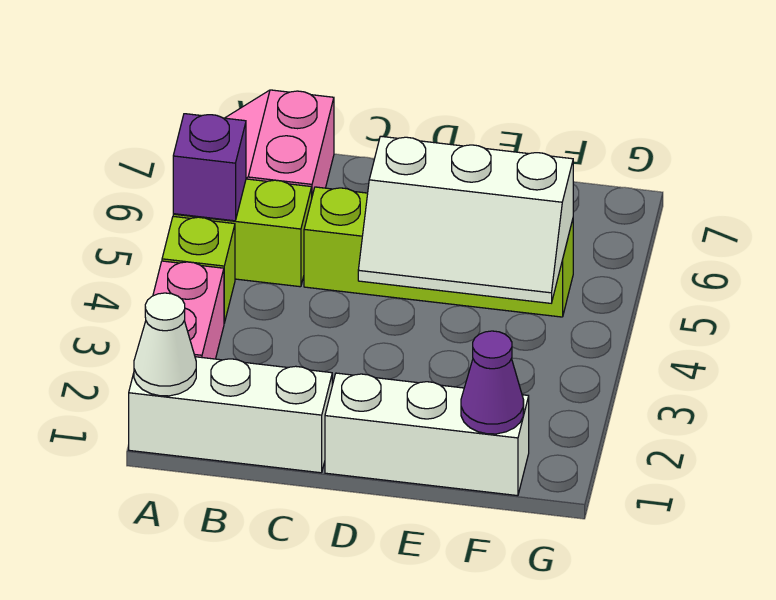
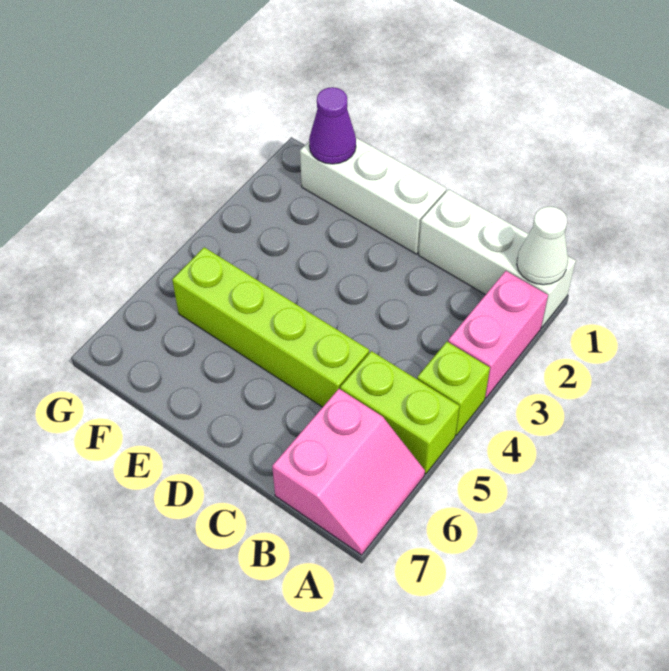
purple 1x1 brick [173,114,246,221] -> none
white 2x3 slope [358,136,573,303] -> none

